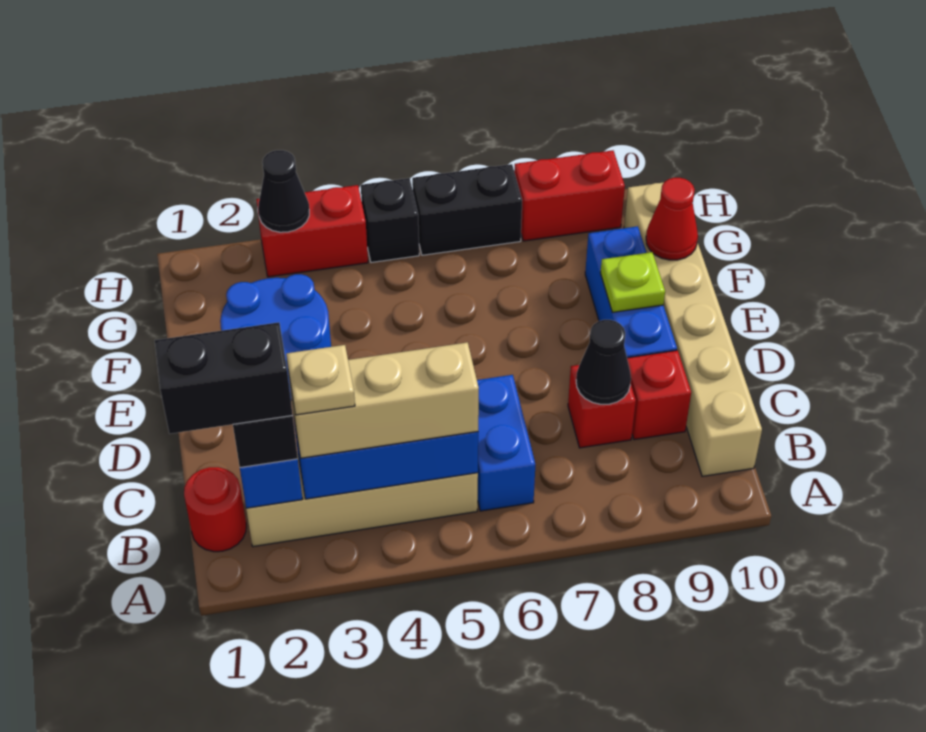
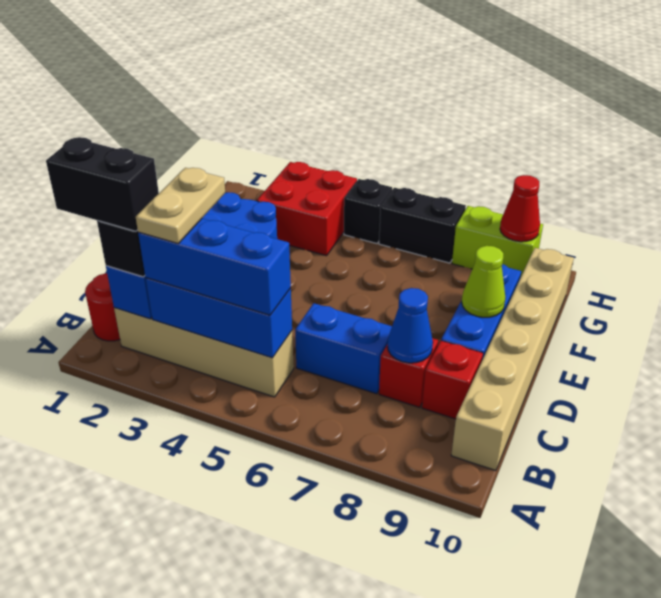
tan 1x3 brick [288,342,479,458] -> blue 1x3 brick [138,219,291,315]
tan 1x1 plate [286,345,355,415] -> tan 1x2 plate [136,168,225,243]
blue 1x2 brick [477,375,535,511] -> blue 1x2 brick turned to [295,303,392,394]
black 1x1 cone [576,320,631,404] -> blue 1x1 cone [388,288,433,363]
lime 1x1 plate [601,252,665,312] -> lime 1x1 cone [462,246,505,317]
red 1x1 cone [646,178,698,260] -> red 1x1 cone moved to [500,175,540,242]
red 1x2 brick [256,185,368,277] -> red 2x2 brick [257,162,357,256]
black 1x1 cone [258,150,309,232] -> none
red 1x2 brick [514,150,625,241] -> lime 1x2 brick [452,206,543,278]

